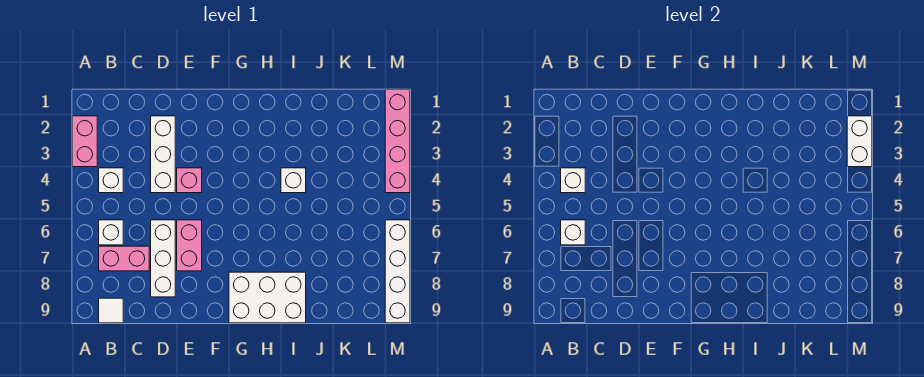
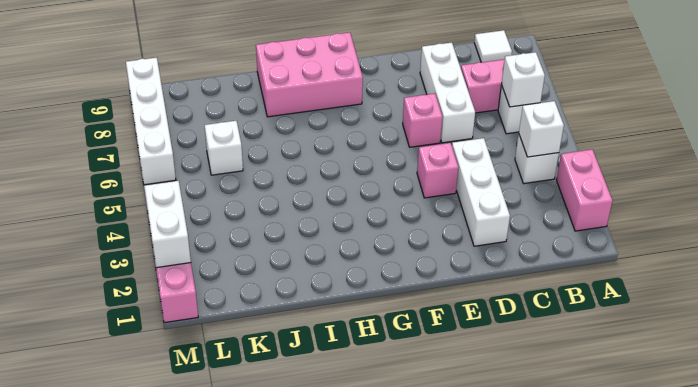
pink 1x2 brick [177,220,202,271] -> pink 1x1 brick [403,94,442,147]
white 2x3 brick [229,272,306,323] -> pink 2x3 brick [256,32,363,117]
white 1x1 brick [281,168,306,193] -> white 1x1 brick moved to [205,121,243,175]

